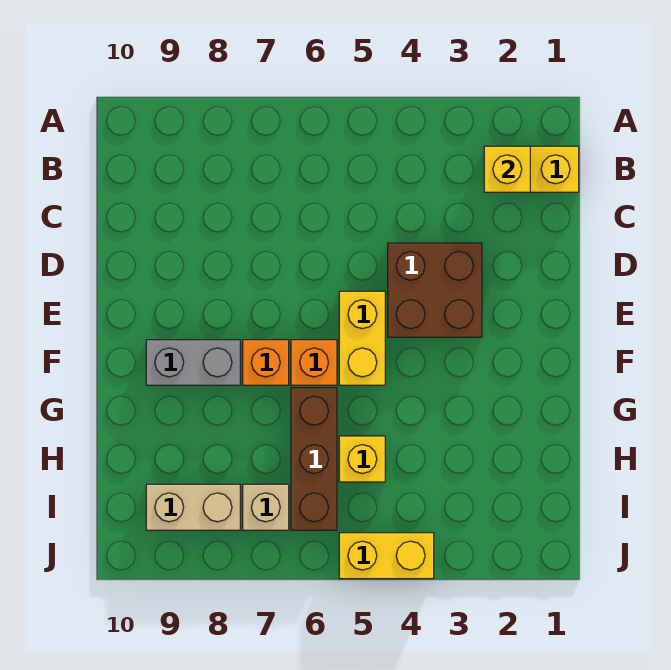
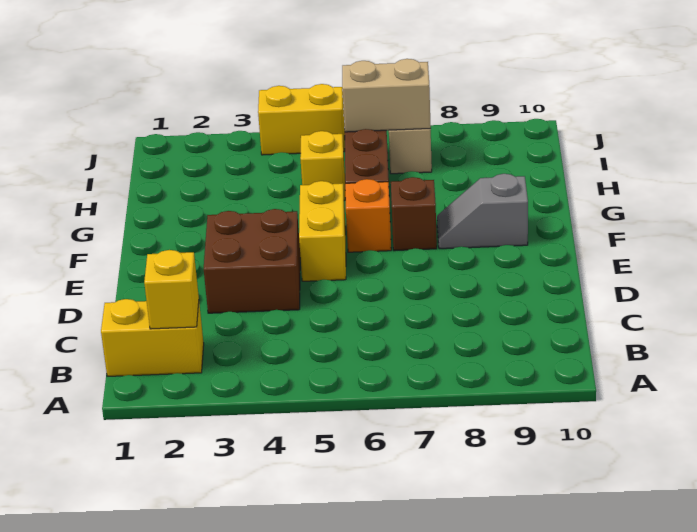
orange 1x1 brick [243,340,289,385] -> brown 1x1 brick [391,177,437,251]
grey 1x2 brick [146,340,240,385] -> grey 1x2 slope [437,174,528,249]
tan 1x2 brick [146,484,240,530] -> tan 1x2 brick moved to [342,59,431,132]

